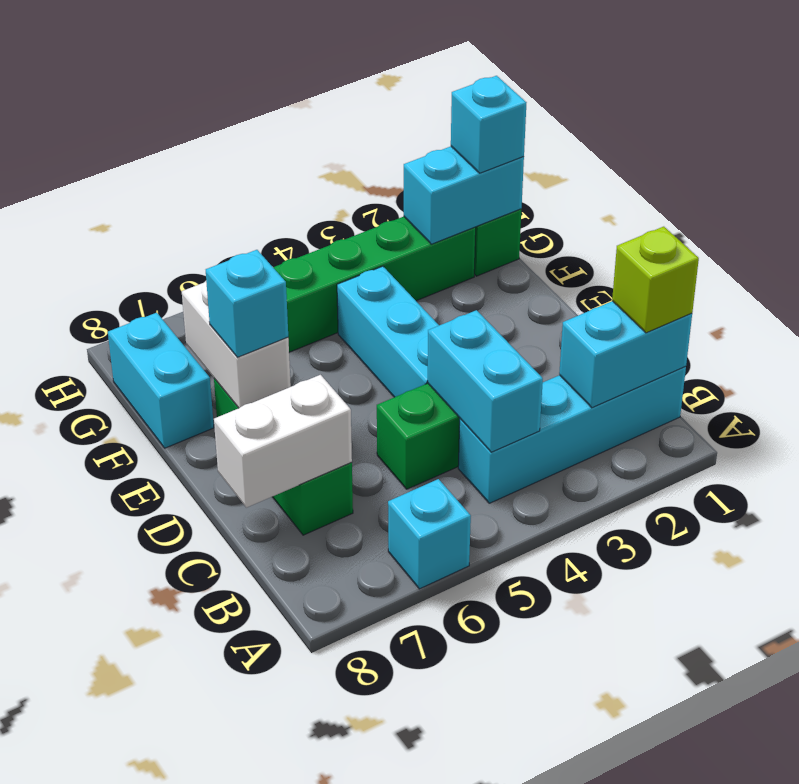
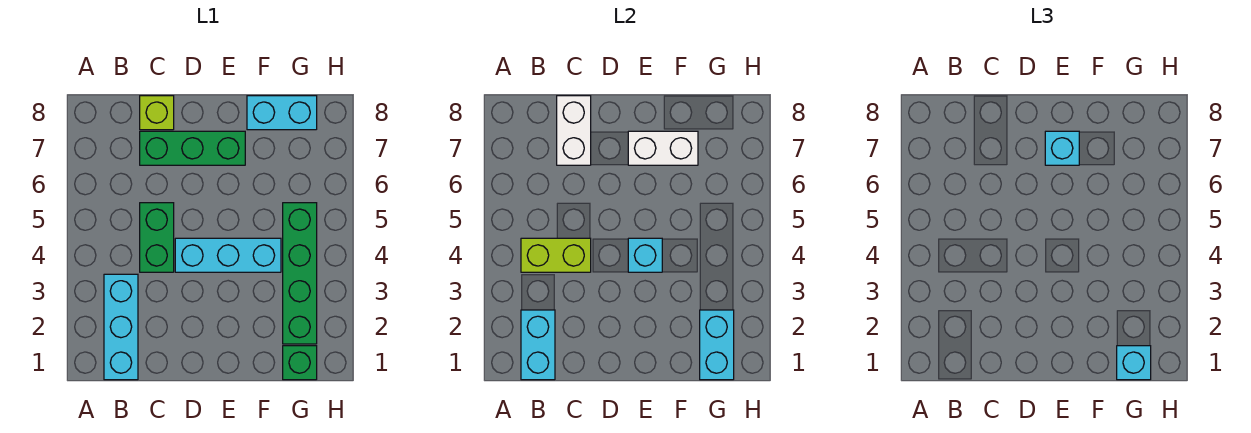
cyan 1x1 brick [388,479,471,589] -> cyan 1x1 brick moved to [628,238,662,272]
cyan 1x4 brick [458,366,686,503] -> cyan 1x3 brick [104,274,138,380]
lime 1x1 brick [612,227,699,333] -> lime 1x1 brick moved to [140,96,174,130]
cyan 1x2 brick [428,310,543,452] -> lime 1x2 brick [521,238,591,272]

